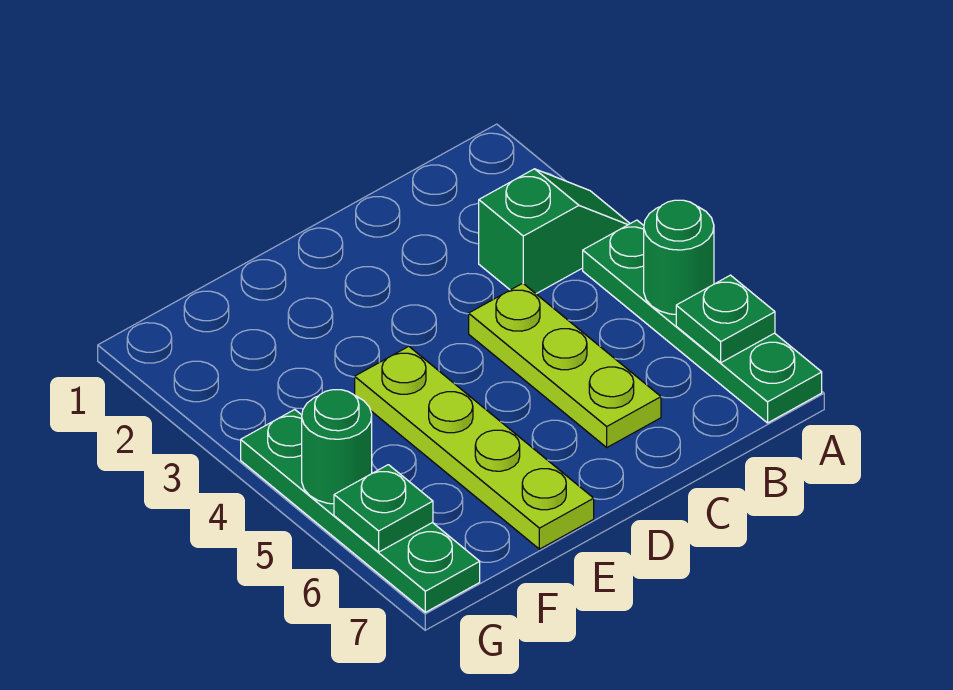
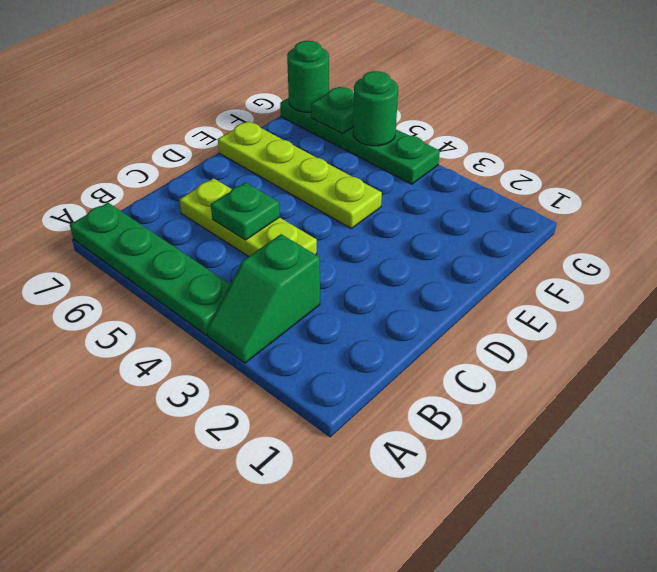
green 1x1 round brick [644,200,714,314] -> green 1x1 round brick moved to [287,41,329,112]
green 1x1 plate [676,275,775,363] -> green 1x1 plate moved to [211,182,280,240]

